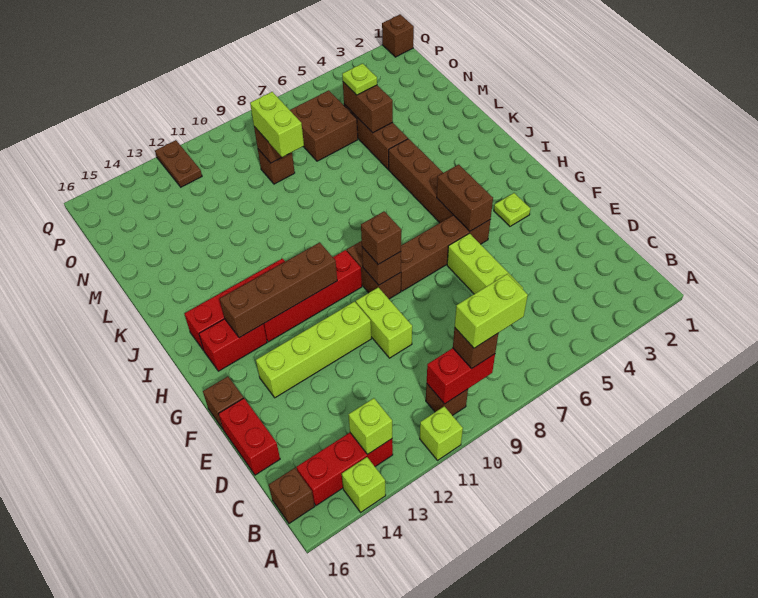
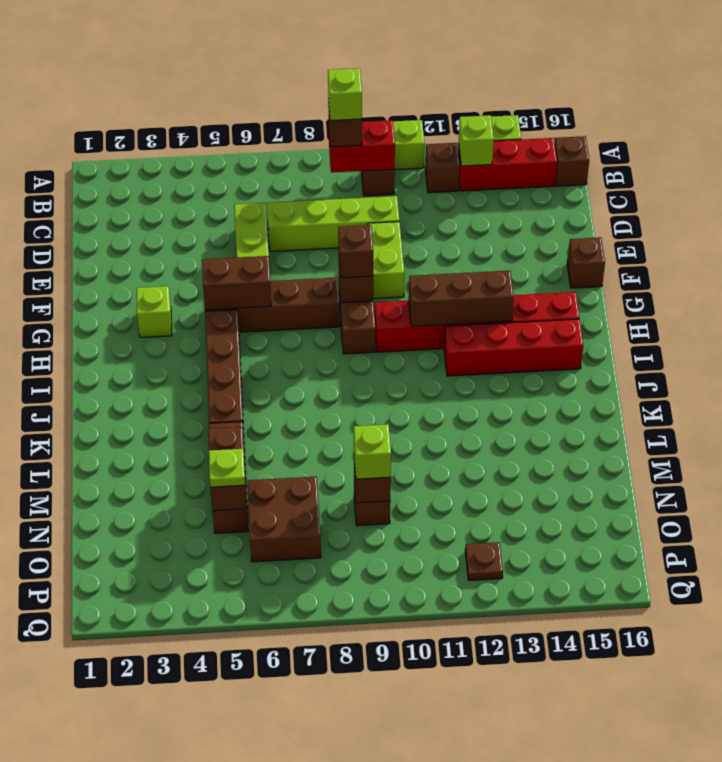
lime 1x2 brick [455,274,528,348] -> lime 1x1 brick [328,68,362,121]
red 1x2 brick [219,398,280,475] -> none
lime 1x4 brick [256,302,371,398] -> lime 1x4 brick moved to [267,196,399,251]
lime 1x1 plate [494,193,530,226] -> lime 1x1 brick [137,286,172,337]
brown 1x2 brick [437,164,493,231] -> brown 1x2 brick turned to [202,256,271,310]
brown 1x4 brick [220,242,337,338] -> brown 1x3 brick [409,271,514,326]
lime 1x2 brick [250,92,304,157] -> lime 1x1 brick [354,424,391,479]
brown 1x2 plate [155,140,202,187] -> brown 1x1 plate [465,542,503,580]
brown 1x1 brick [382,14,414,57] -> brown 1x1 brick moved to [425,143,460,193]

